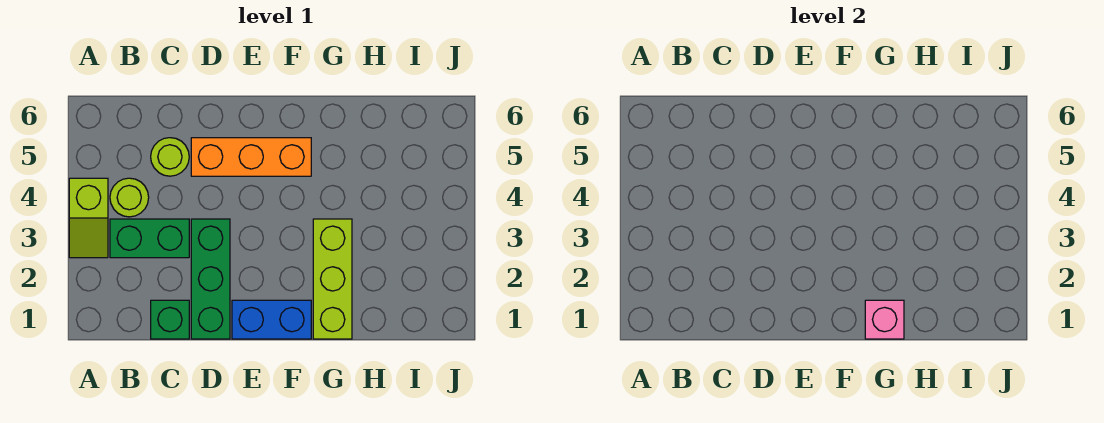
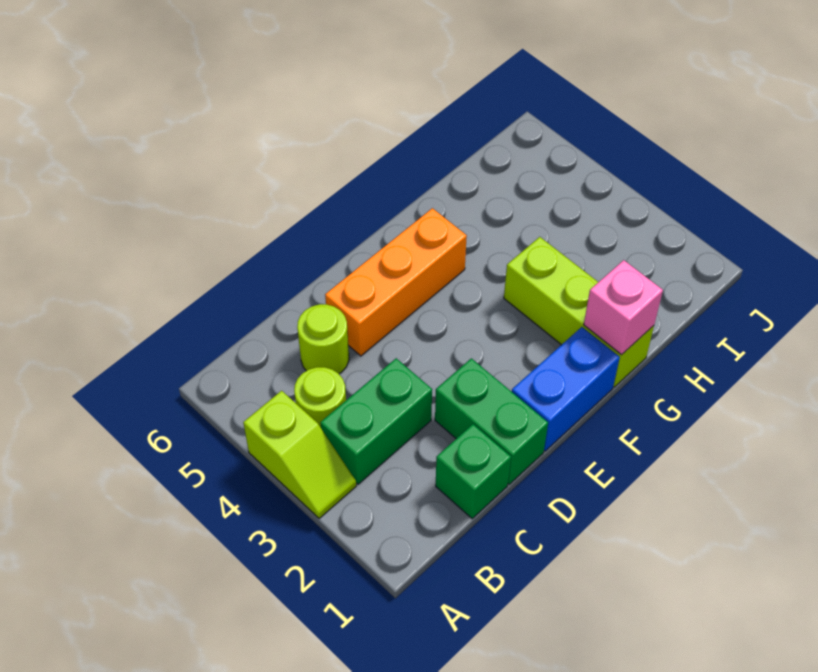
green 1x3 brick [191,219,230,339] -> green 1x2 brick [435,358,548,484]

